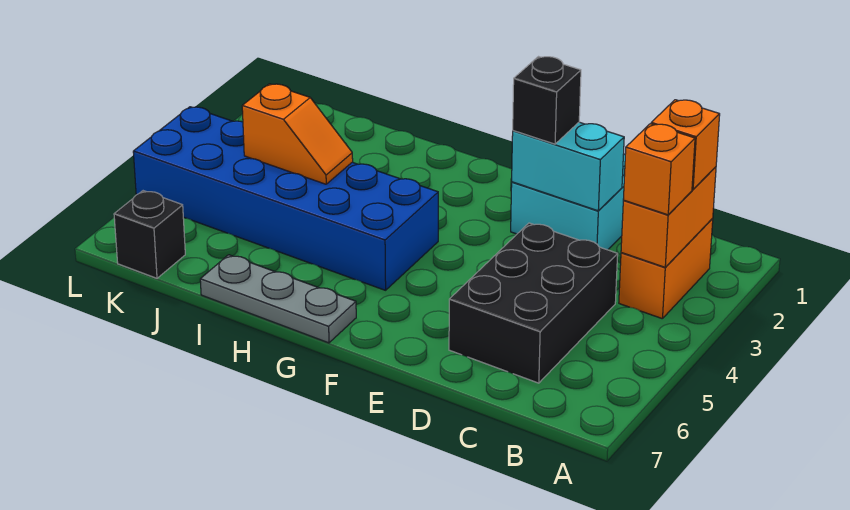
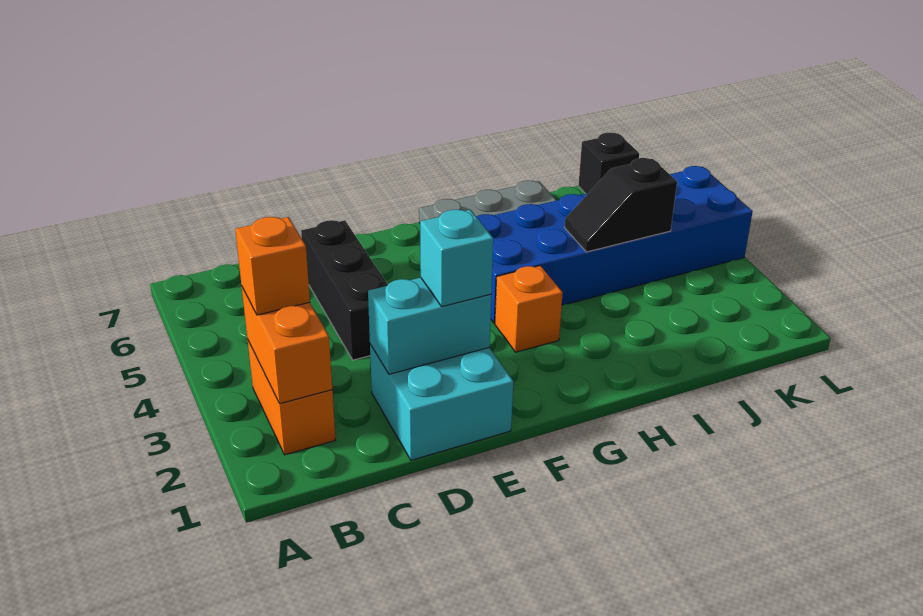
orange 1x1 brick [651,100,720,190] -> orange 1x1 brick moved to [495,266,563,352]
black 2x3 brick [449,223,618,383] -> black 1x3 brick [301,220,388,360]
black 1x1 brick [513,57,581,144] -> cyan 1x1 brick [420,210,493,307]
orange 1x2 slope [242,84,353,184] -> black 1x2 slope [564,158,677,252]

